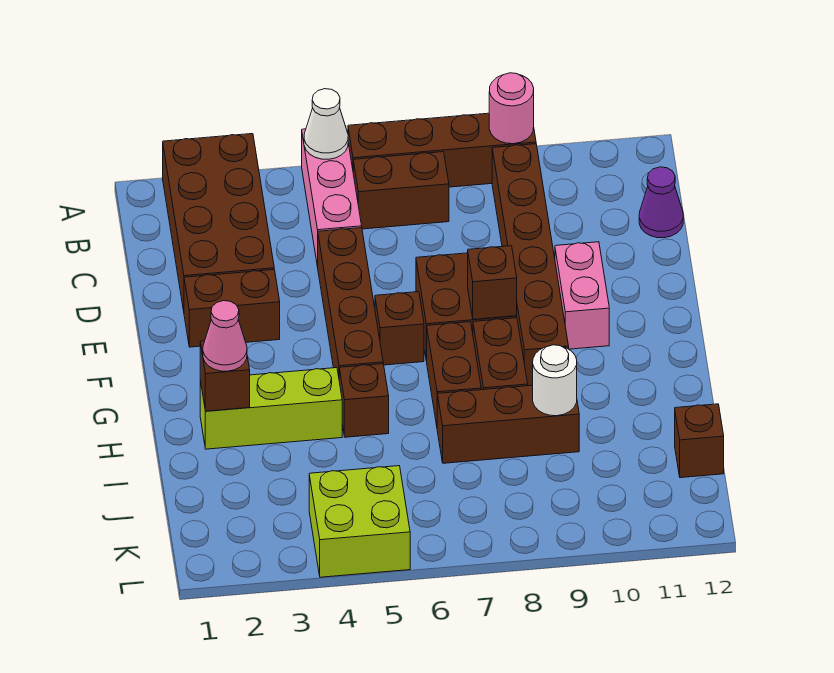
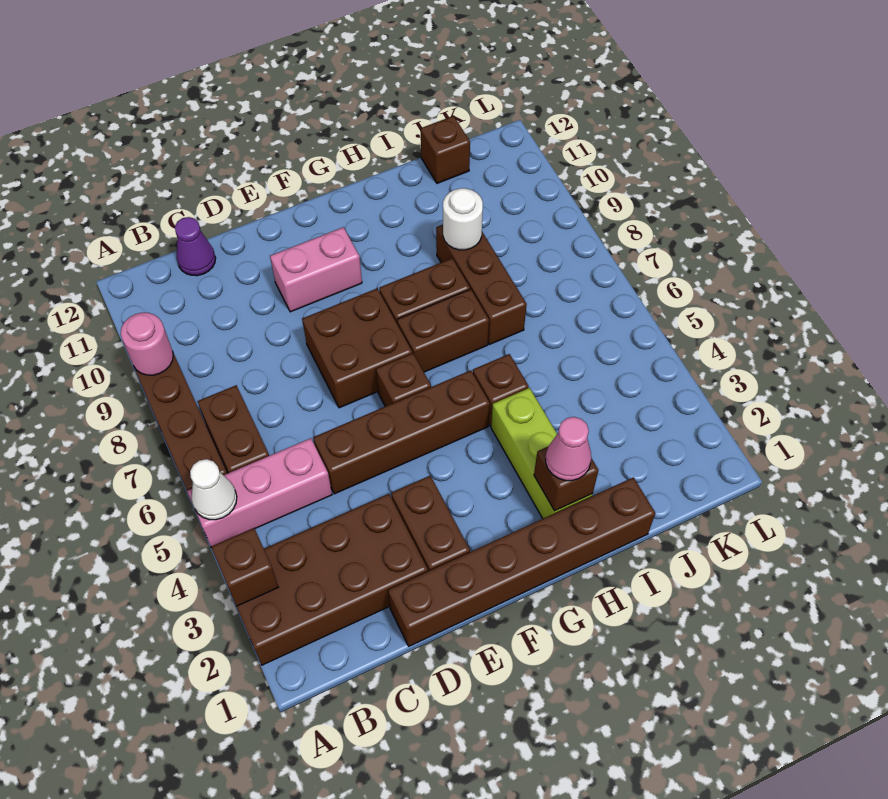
brown 1x6 brick [492,144,569,386] -> brown 1x6 brick moved to [388,477,655,646]
brown 1x1 brick [468,246,517,319] -> brown 1x1 brick moved to [211,528,278,606]
lime 2x2 brick [309,466,410,577] -> none

